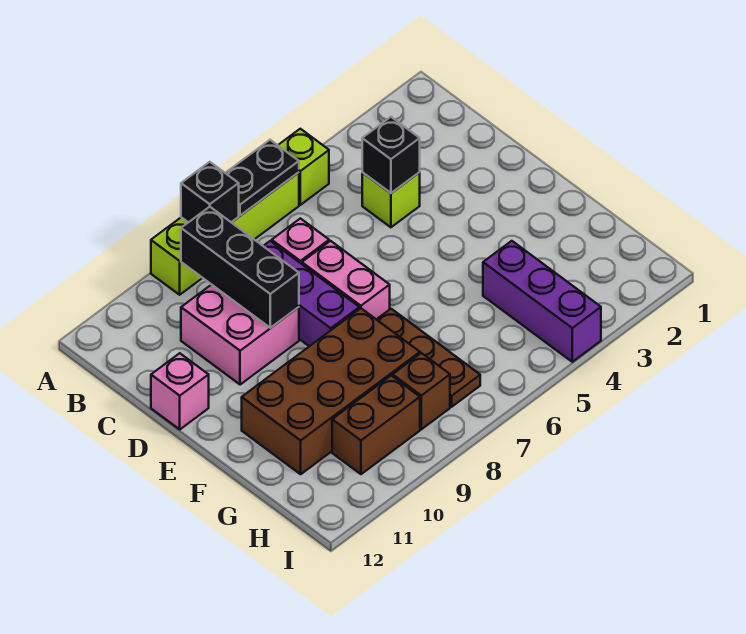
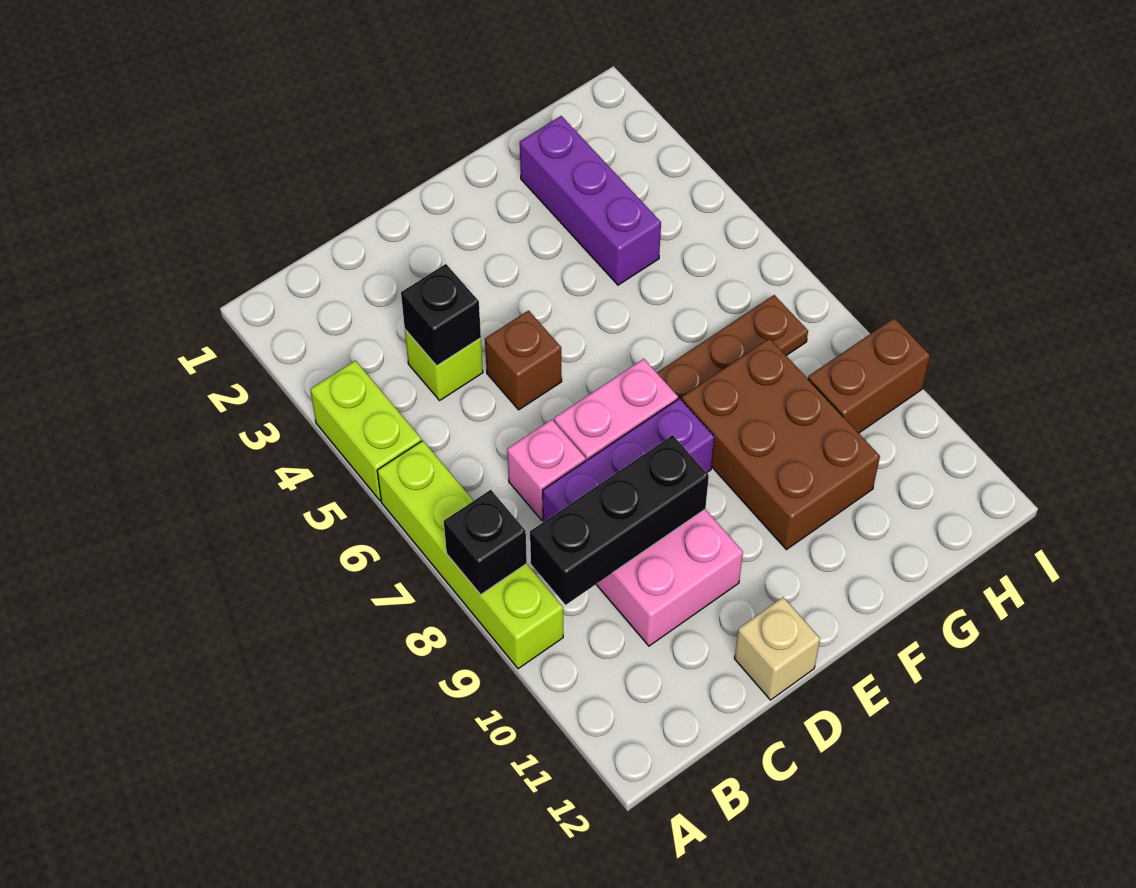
lime 1x1 brick [278,129,329,205] -> lime 1x2 brick [310,361,421,501]
black 1x2 plate [226,140,299,215] -> none
pink 1x1 brick [151,353,209,429] -> tan 1x1 brick [734,597,820,700]
brown 2x4 brick [242,308,420,474] -> brown 2x3 brick [682,338,880,550]
purple 1x3 brick [483,241,601,362] -> purple 1x3 brick turned to [520,116,661,285]
brown 1x1 brick [393,353,450,429] -> brown 1x1 brick moved to [485,311,562,410]
brown 1x2 brick [332,376,420,474] -> brown 1x2 brick turned to [808,318,930,433]

